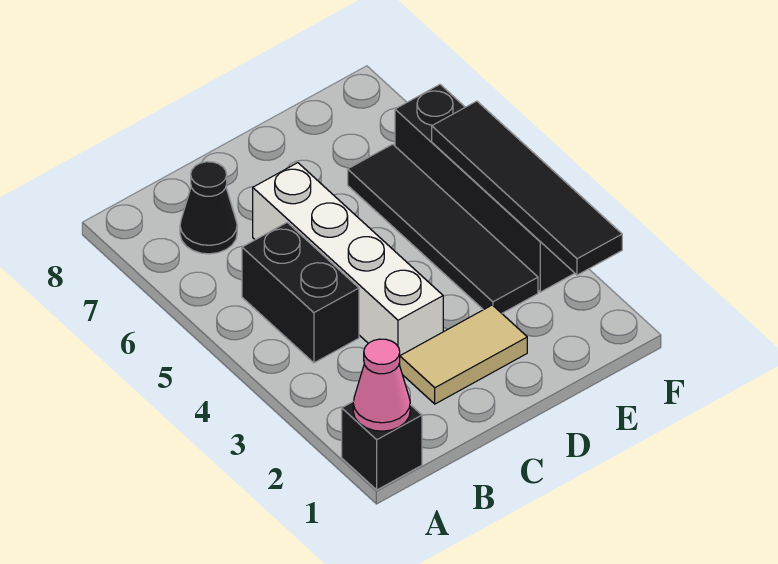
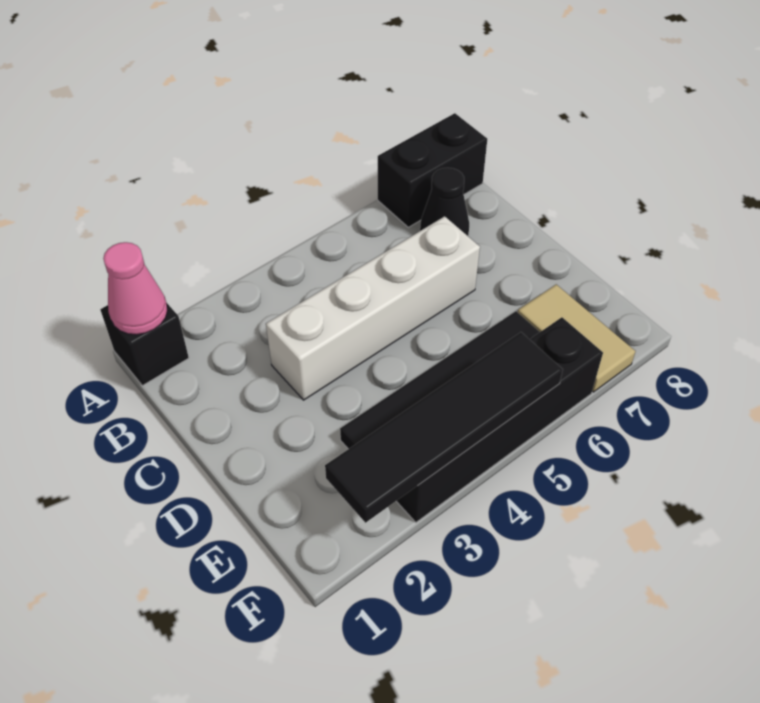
black 1x2 brick [242,223,359,363] -> black 1x2 brick moved to [378,113,487,227]
tan 1x2 tile [400,305,527,404] -> tan 1x2 tile moved to [518,284,635,392]

